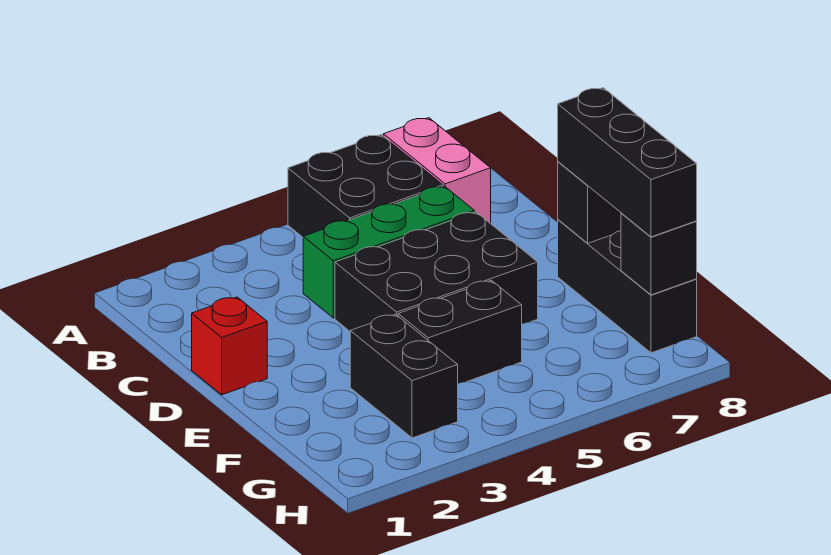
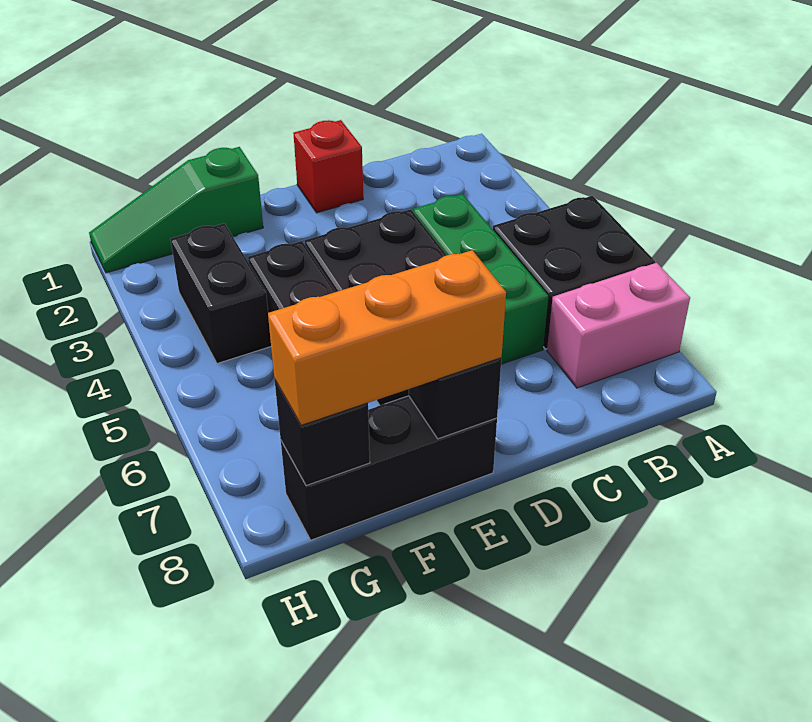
black 1x3 brick [558,88,697,237] -> orange 1x3 brick [268,250,506,425]
none -> green 1x3 slope [89,147,263,273]
black 1x2 brick [350,314,458,438] -> black 1x2 brick turned to [171,223,271,363]

